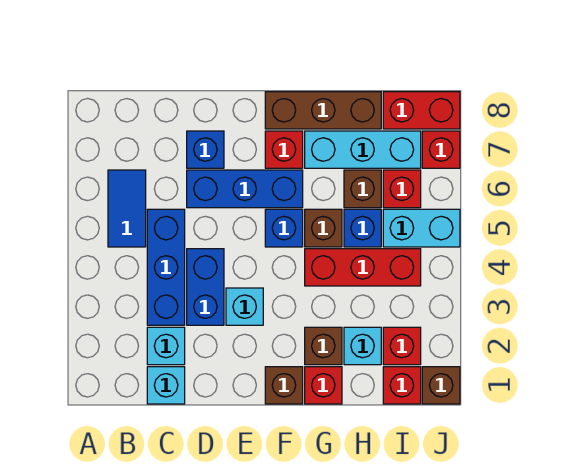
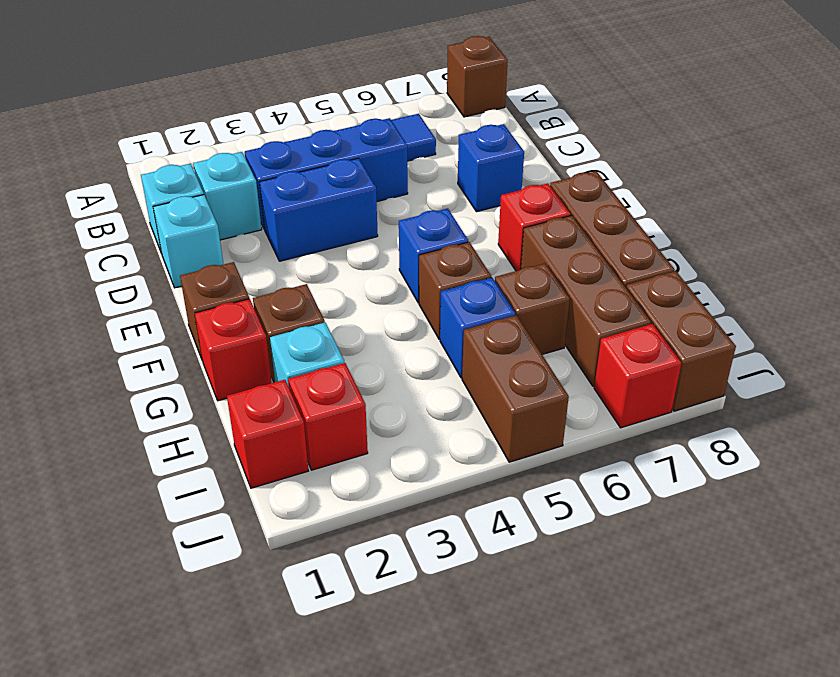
blue 1x3 brick [187,170,303,208] -> none
cyan 1x1 brick [226,288,263,325] -> cyan 1x1 brick moved to [153,195,223,288]
red 1x3 brick [305,249,421,286] -> none
cyan 1x3 brick [305,131,421,168] -> brown 1x3 brick [521,216,651,386]
cyan 1x2 brick [383,209,460,247] -> brown 1x2 brick [462,315,569,462]
red 1x1 brick [383,170,421,208] -> none
red 1x2 brick [383,92,460,129] -> brown 1x2 brick [626,271,736,411]
brown 1x1 brick [422,367,460,404] -> brown 1x1 brick moved to [447,36,508,117]

